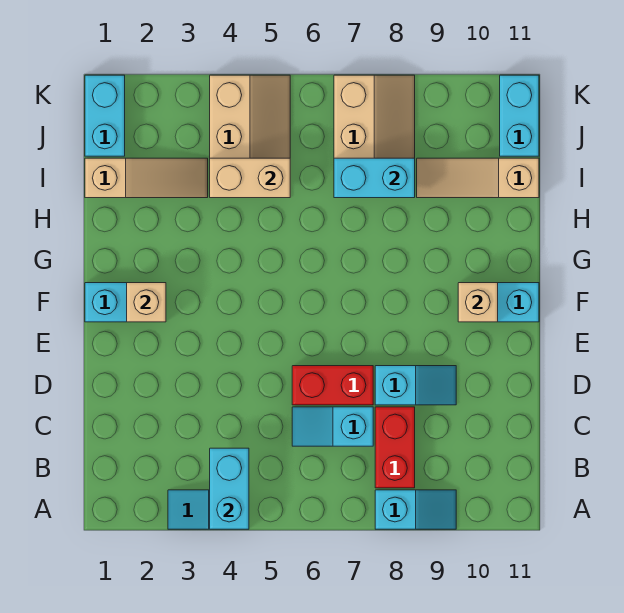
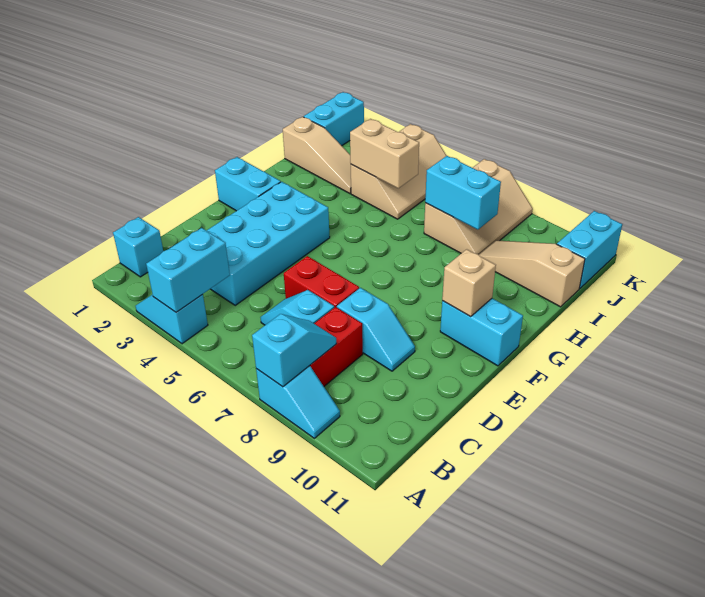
none -> cyan 1x2 slope [252,314,336,387]
none -> cyan 1x1 brick [113,217,163,277]
none -> cyan 2x4 brick [207,182,330,305]
tan 1x1 brick [127,283,166,322] -> none

